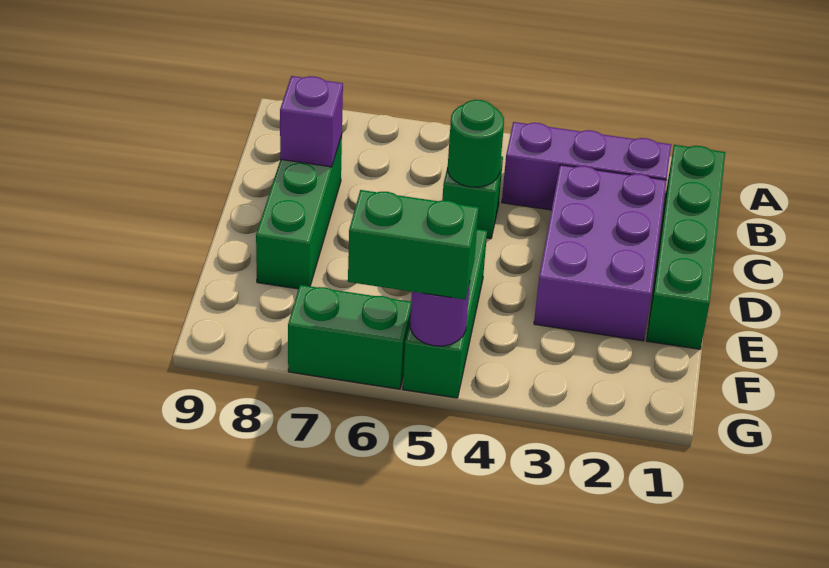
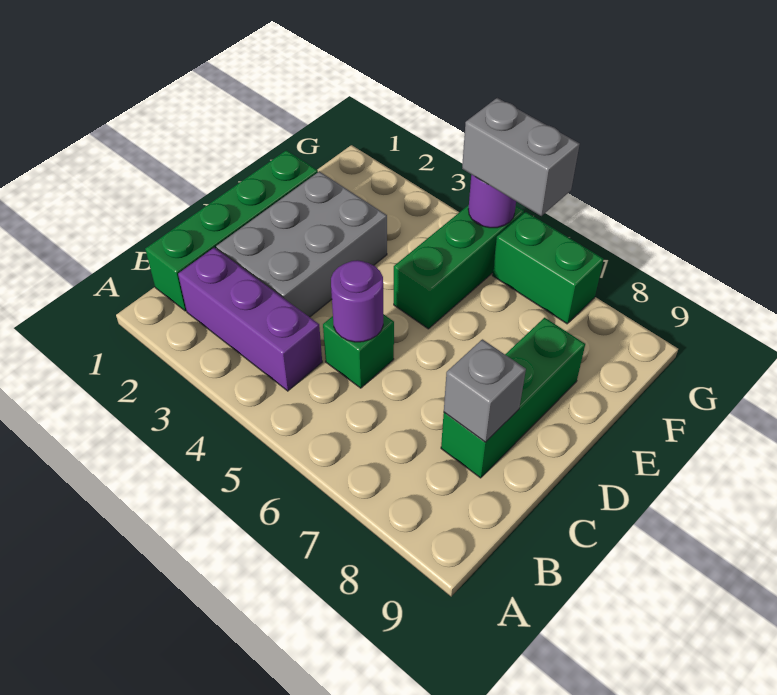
purple 2x3 brick [534,165,667,341] -> grey 2x3 brick [216,171,387,317]
green 1x1 round brick [448,100,504,187] -> purple 1x1 round brick [331,260,383,342]
purple 1x1 brick [280,76,343,167] -> grey 1x1 brick [444,339,526,442]
green 1x2 brick [348,190,479,299] -> grey 1x2 brick [462,98,580,216]

